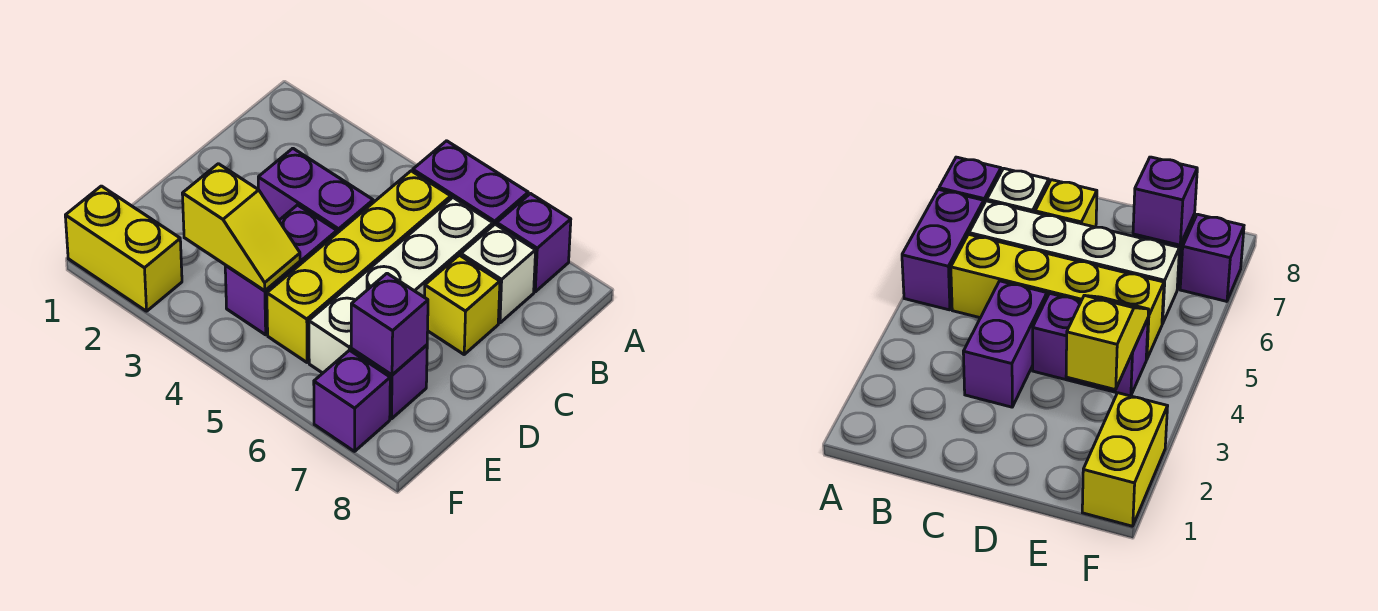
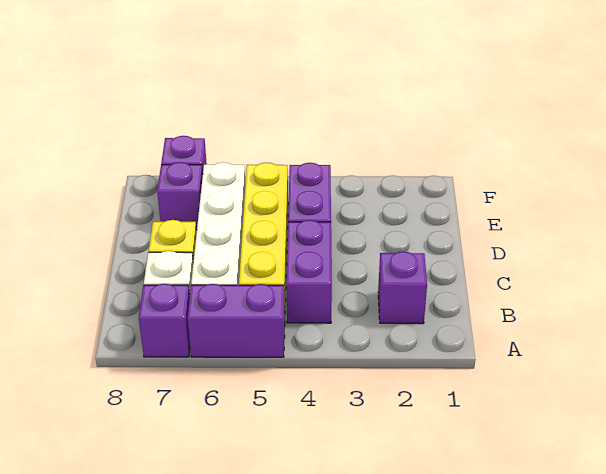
purple 1x2 brick [258,148,373,233] -> purple 1x2 brick turned to [286,220,332,323]
yellow 1x2 slope [182,164,300,291] -> none
purple 1x1 brick [351,273,428,375] -> purple 1x1 brick moved to [378,252,427,324]
yellow 1x2 brick [65,186,182,311] -> none

